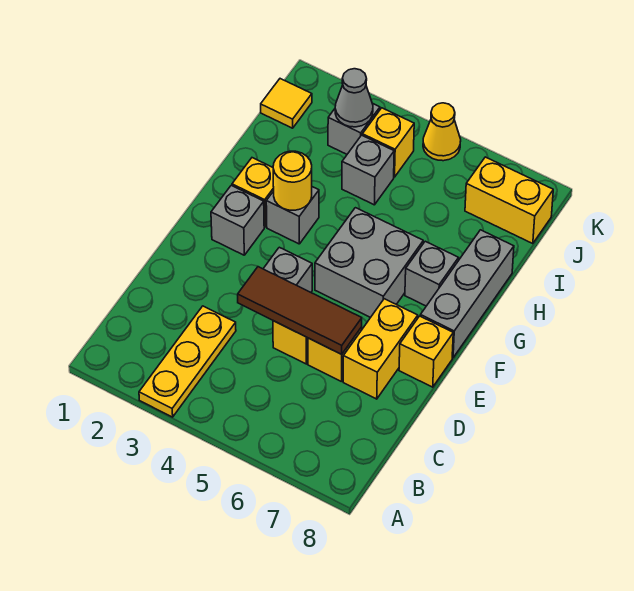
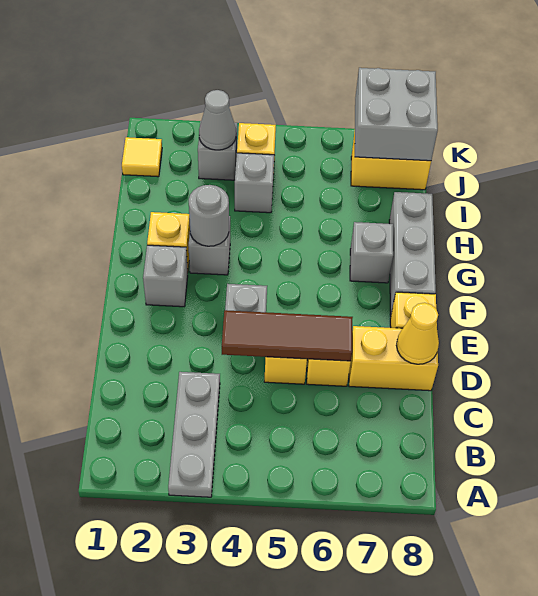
yellow 1x3 plate [139,306,236,417] -> grey 1x3 plate [168,372,220,497]
yellow 1x2 brick [343,299,418,399] -> yellow 1x2 brick turned to [349,326,438,391]
grey 2x2 brick [315,208,423,318] -> grey 2x2 brick moved to [355,68,438,161]
yellow 1x1 round brick [273,151,312,210] -> grey 1x1 round brick [189,185,229,246]
yellow 1x1 cone [423,103,461,161] -> yellow 1x1 cone moved to [396,303,439,364]

